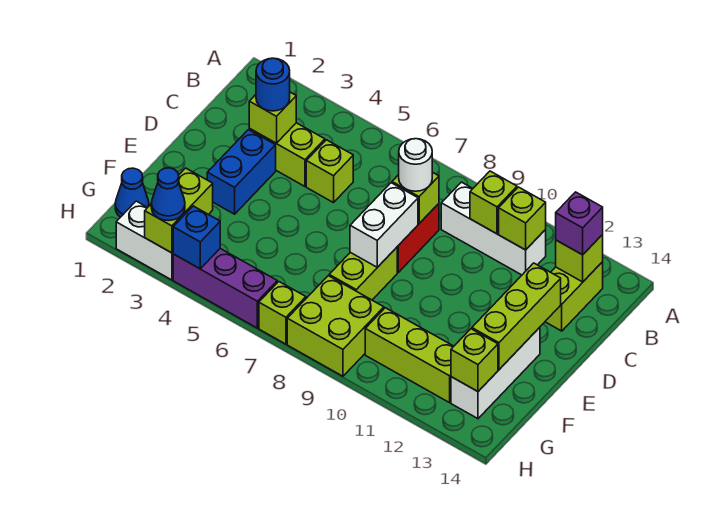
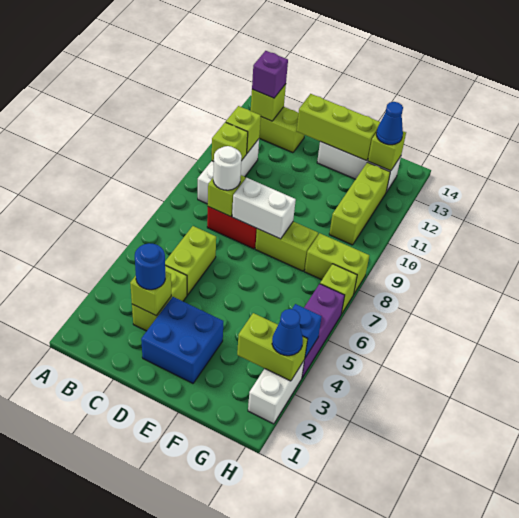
lime 1x1 brick [306,140,353,203] -> lime 1x2 brick [165,226,216,295]
blue 1x2 brick [207,130,276,214] -> blue 2x2 brick [141,297,223,383]
blue 1x1 cone [115,168,149,217] -> blue 1x1 cone moved to [376,102,403,145]
lime 2x2 brick [287,276,384,376] -> lime 1x2 brick [305,233,369,293]

